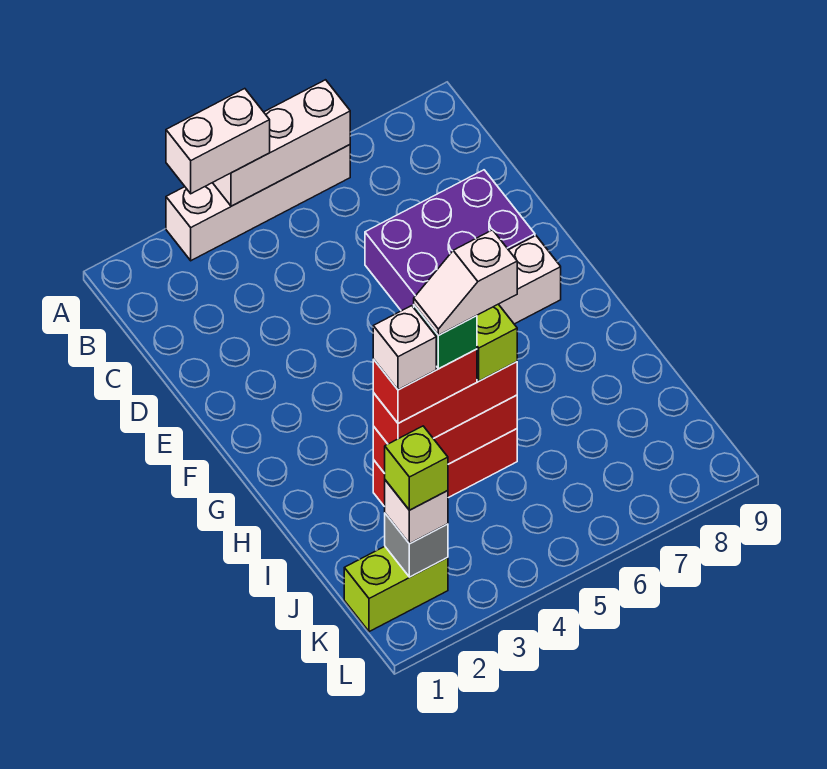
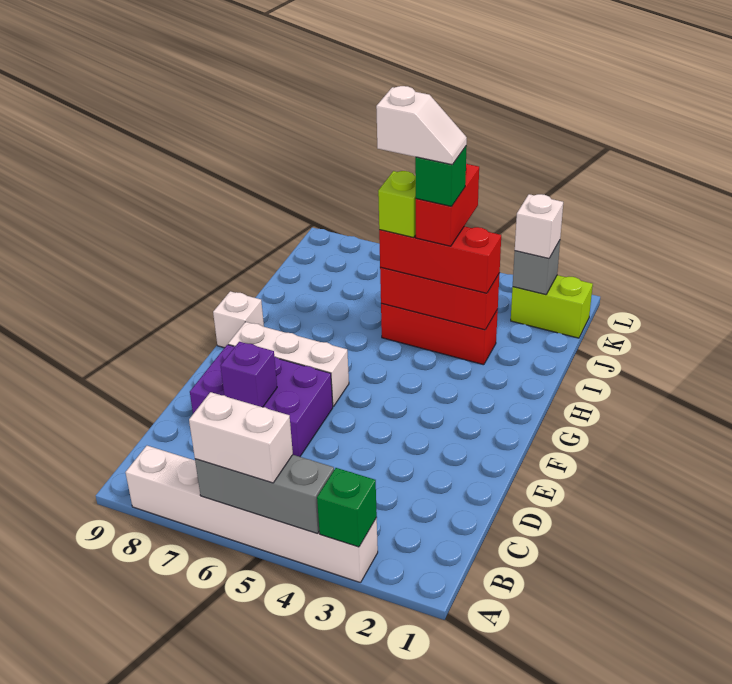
white 1x4 brick [166,145,350,261] -> white 1x6 brick [125,446,378,583]
none -> green 1x1 brick [317,468,377,547]
white 1x2 brick [166,89,270,194] -> white 1x2 brick moved to [189,392,293,483]
white 1x3 brick [213,80,350,206] -> grey 1x3 brick [195,455,334,534]
none -> purple 1x1 brick [221,342,277,407]
red 1x2 brick [373,349,477,423] -> red 1x2 brick turned to [416,164,479,246]
white 1x1 brick [373,306,436,390] -> white 1x1 brick moved to [213,291,264,348]
lime 1x1 brick [384,426,448,510] -> none

